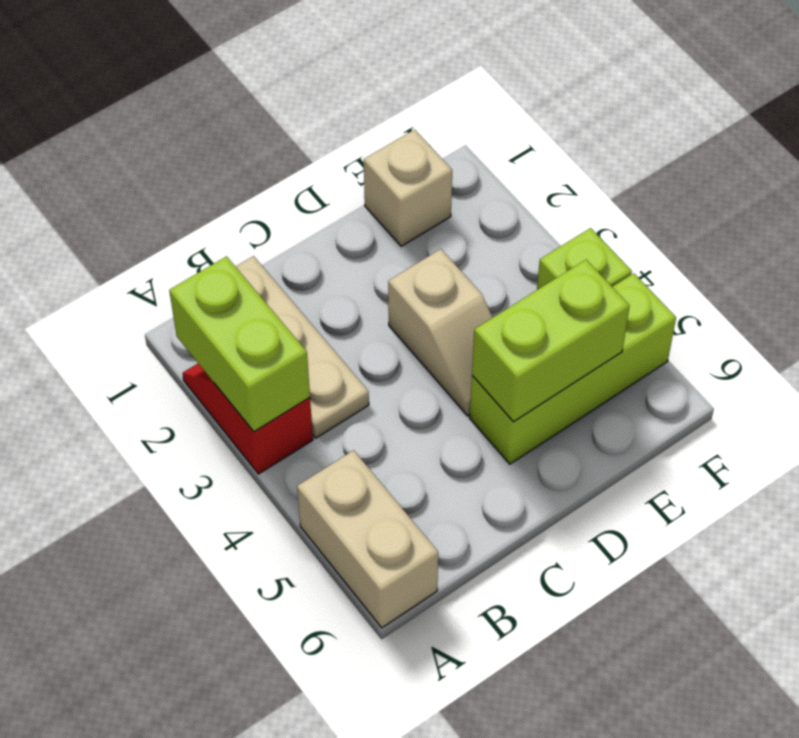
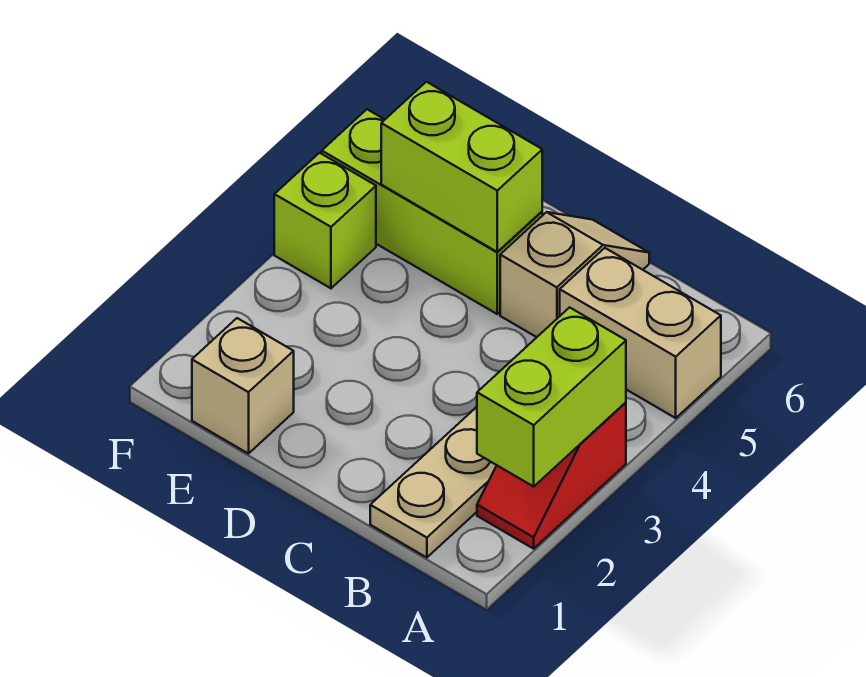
tan 1x2 brick [297,450,438,628] -> tan 1x2 brick turned to [560,248,721,418]
tan 1x2 slope [388,249,493,416] -> tan 1x2 slope moved to [500,212,649,337]

